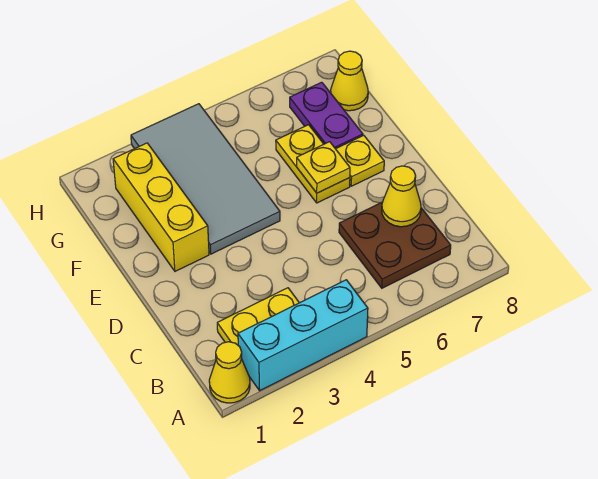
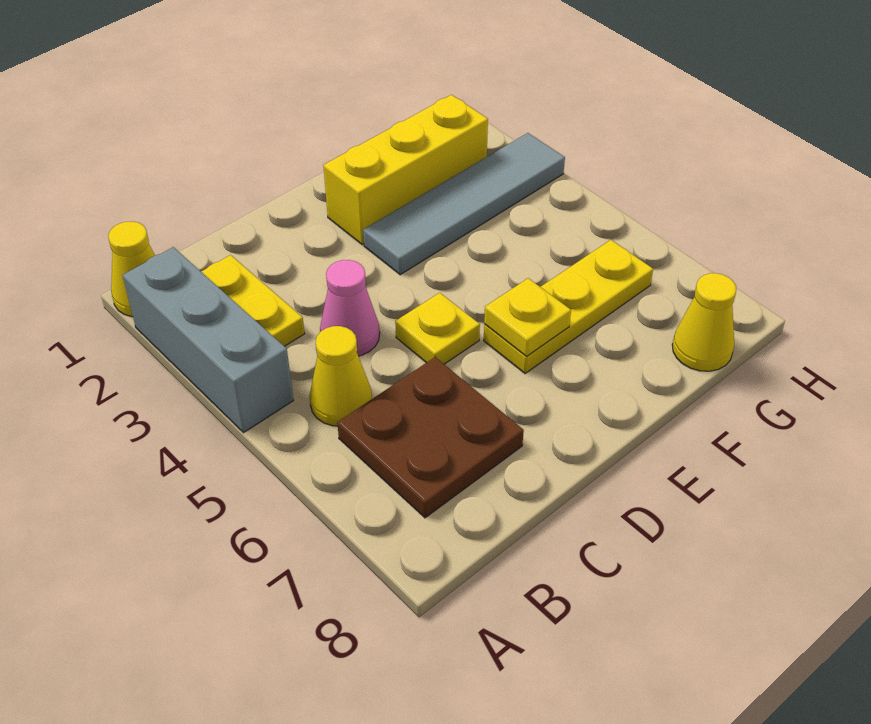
cyan 1x3 brick [238,280,368,391] -> grey 1x3 brick [122,247,293,432]
none -> pink 1x1 cone [320,260,380,356]
yellow 1x1 cone [382,166,421,227] -> yellow 1x1 cone moved to [309,326,372,426]
grey 2x4 tile [131,104,280,254] -> grey 1x4 tile [363,133,565,275]
yellow 1x2 plate [276,125,350,203] -> yellow 1x3 plate [484,240,653,373]
yellow 1x1 plate [336,135,384,186] -> yellow 1x1 plate moved to [395,293,480,364]
purple 1x2 plate [290,82,363,149] -> none

